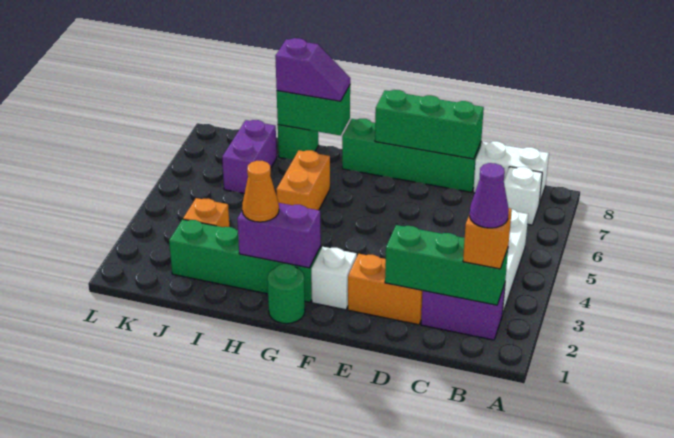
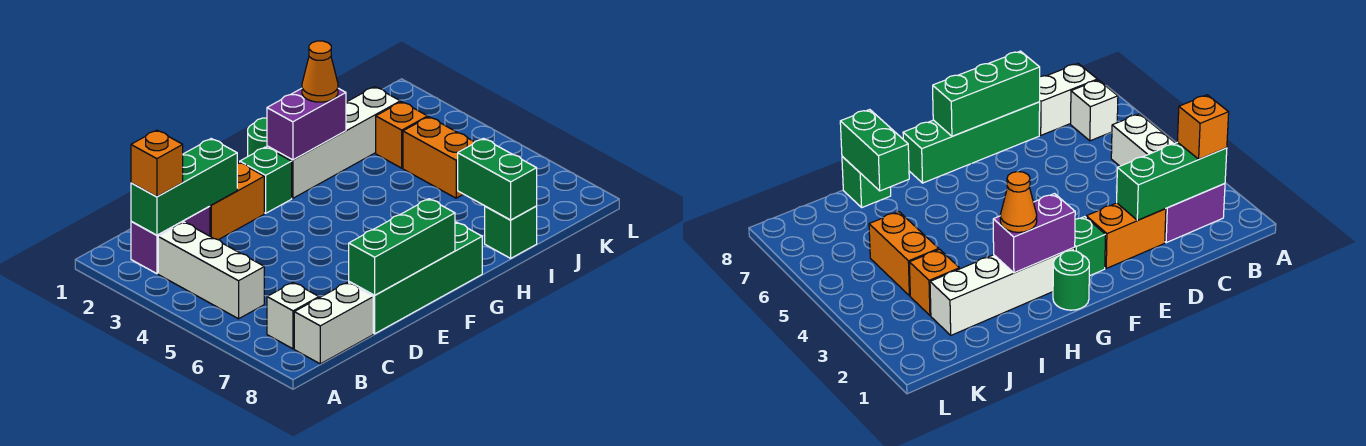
purple 1x1 cone [470,163,509,228] -> none
white 1x1 brick [311,247,357,310] -> green 1x1 brick [240,147,292,213]
green 1x4 brick [169,219,321,302] -> white 1x4 brick [267,87,400,198]
orange 1x2 brick [276,150,330,210] -> orange 1x2 brick moved to [403,117,474,198]
green 1x2 brick [277,85,350,135] -> green 1x2 brick turned to [458,138,537,220]
purple 1x2 slope [275,38,350,101] -> none
purple 1x2 brick [222,120,277,194] -> none

